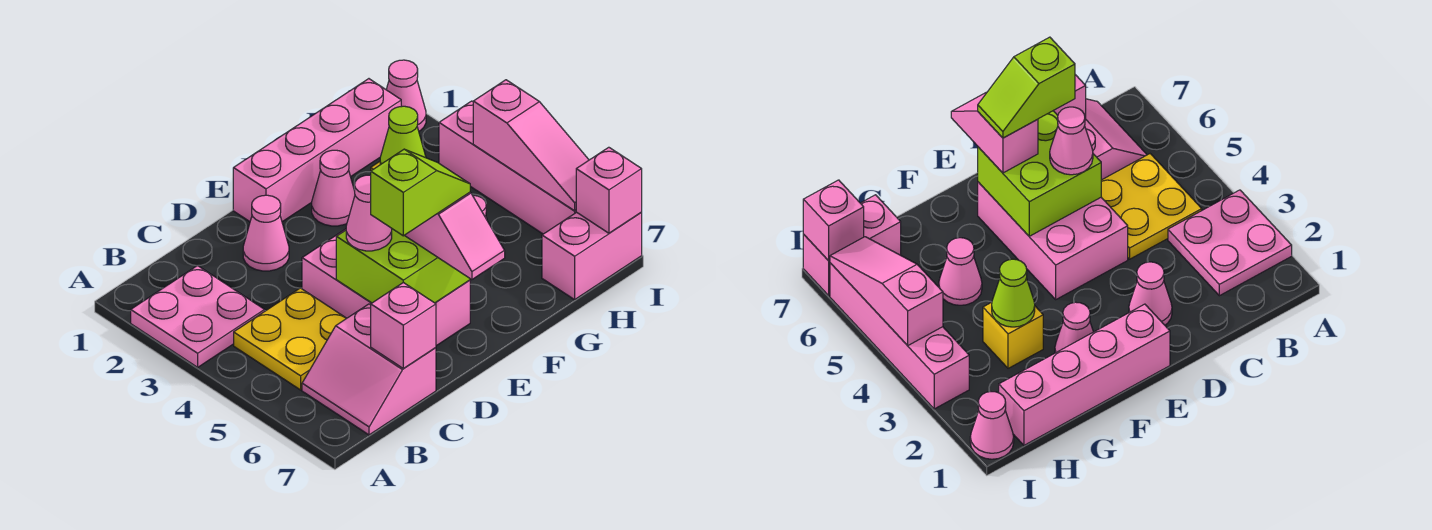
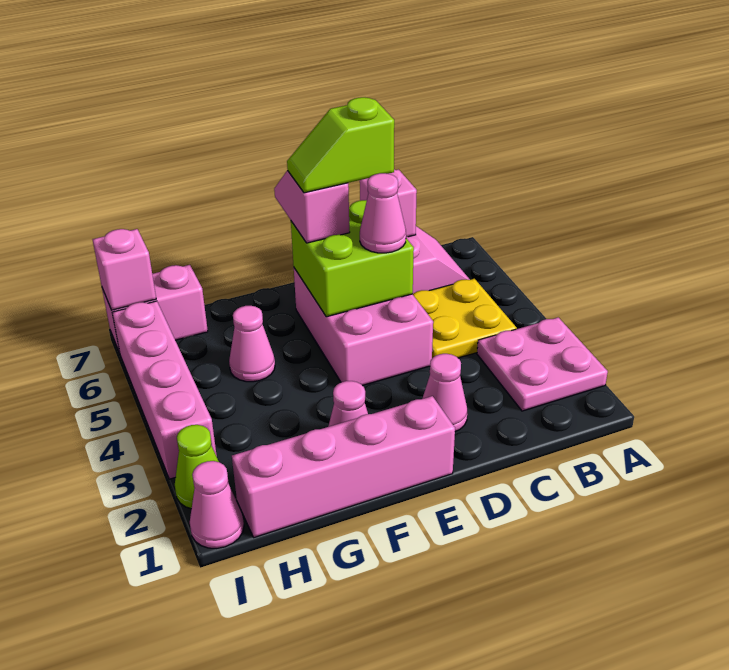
yellow 1x1 brick [983,302,1043,368] -> none
lime 1x1 cone [380,106,426,165] -> lime 1x1 cone moved to [175,425,219,509]
pink 1x3 slope [473,80,589,211] -> none

